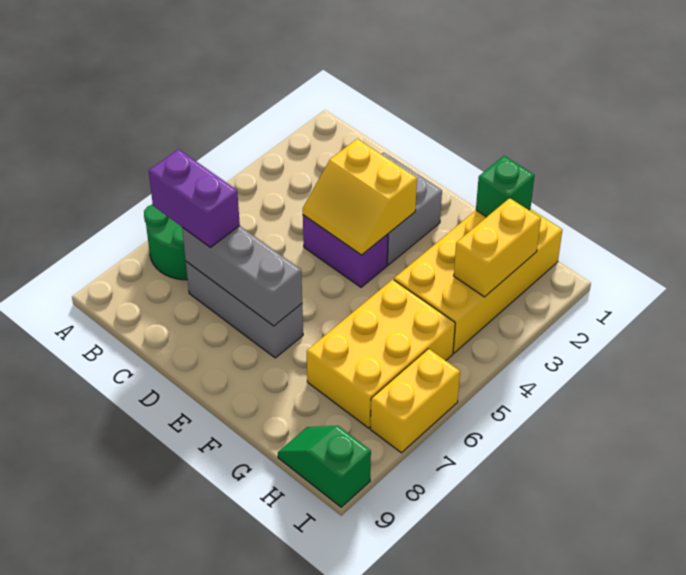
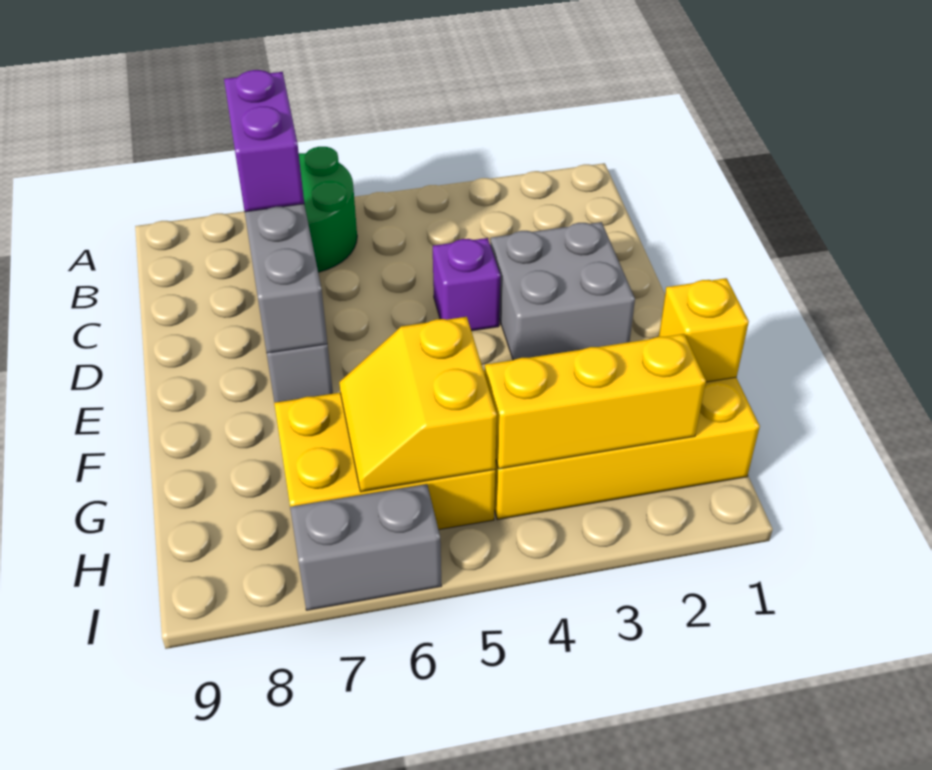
yellow 2x2 slope [303,139,417,255] -> yellow 2x2 slope moved to [339,317,497,492]
purple 1x2 brick [303,215,388,287] -> purple 1x1 brick [433,238,500,331]
green 1x1 brick [476,156,535,217] -> yellow 1x1 brick [659,278,749,382]
yellow 1x2 brick [454,198,541,297] -> yellow 1x3 brick [485,334,706,469]
green 1x2 slope [278,426,371,507] -> none
yellow 1x2 brick [370,349,460,453] -> grey 1x2 brick [290,484,442,610]

